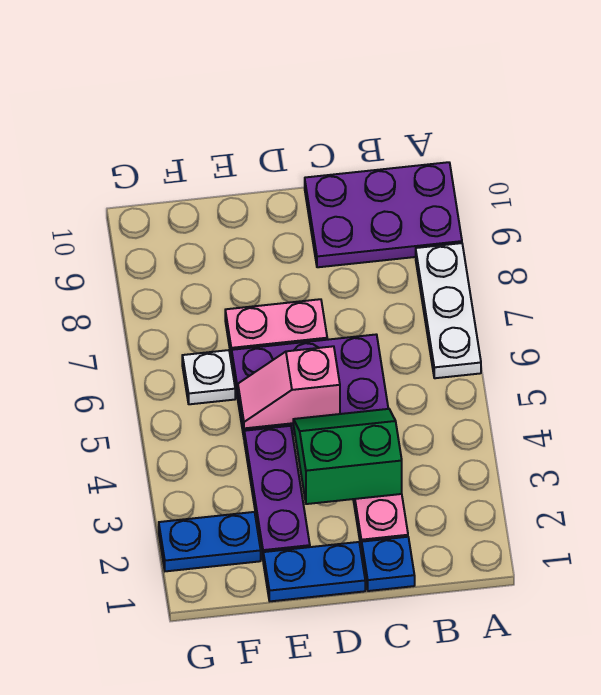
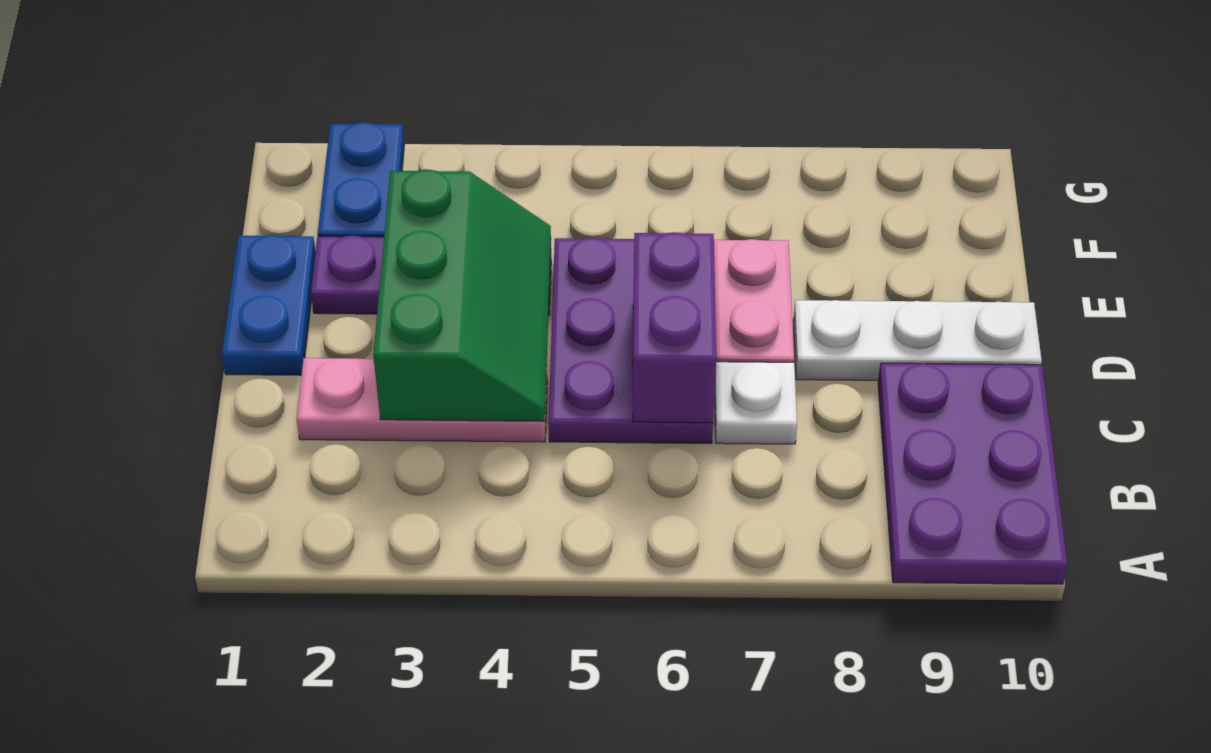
white 1x3 plate [416,243,481,378] -> white 1x3 plate moved to [793,300,1042,380]
blue 1x1 plate [362,537,415,591] -> none
green 2x2 slope [293,409,402,504] -> green 2x3 slope [373,169,551,421]
none -> purple 1x2 brick [633,232,716,423]
pink 1x2 slope [238,346,340,428] -> none
white 1x1 plate [182,350,235,404] -> white 1x1 plate moved to [715,362,797,444]

